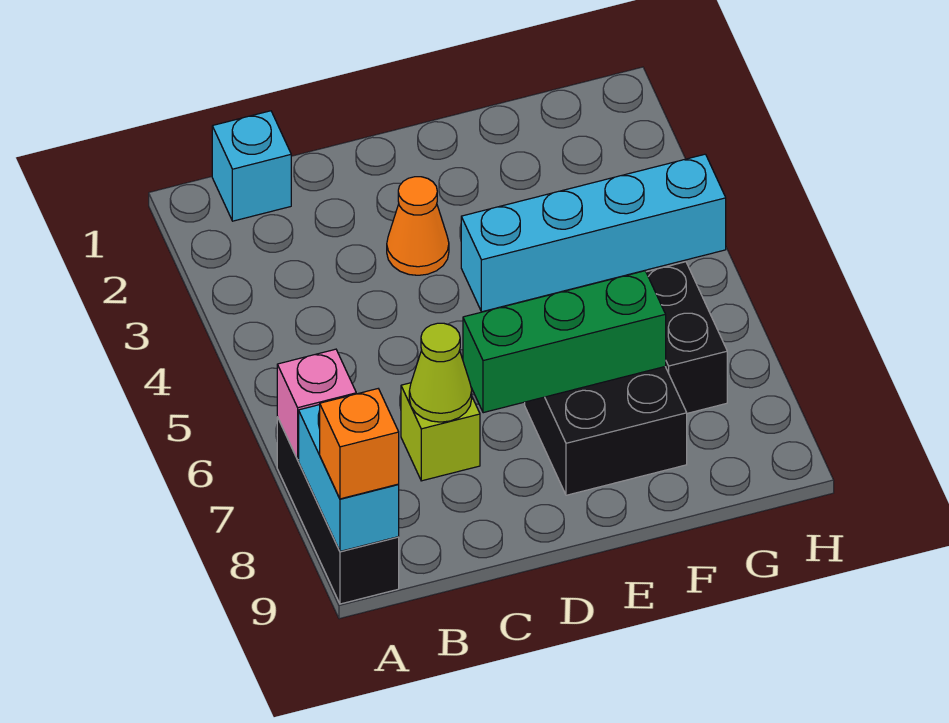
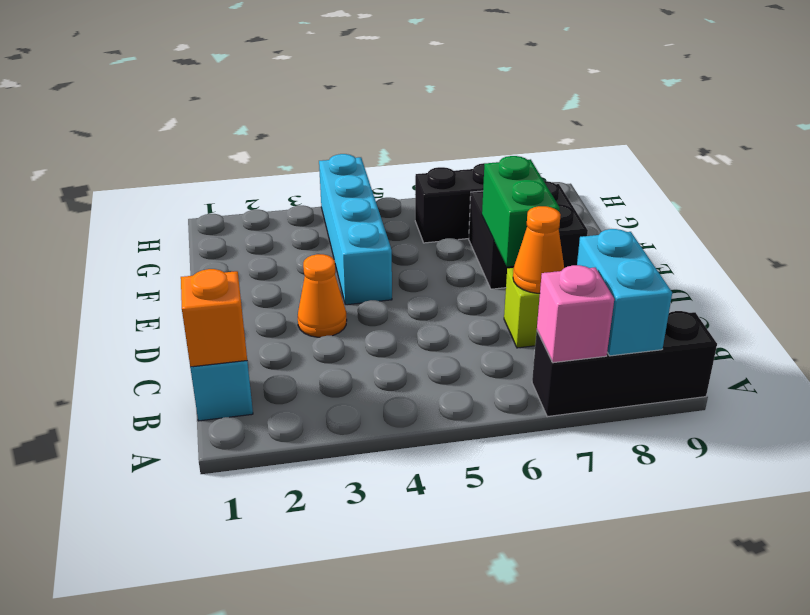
cyan 1x2 brick [299,405,399,551] -> cyan 1x2 brick turned to [577,229,672,356]
orange 1x1 brick [320,389,399,499] -> orange 1x1 brick moved to [181,269,247,367]
lime 1x1 cone [409,323,472,422] -> orange 1x1 cone [513,206,564,293]
green 1x3 brick [463,271,666,413] -> green 1x2 brick [482,156,560,266]

